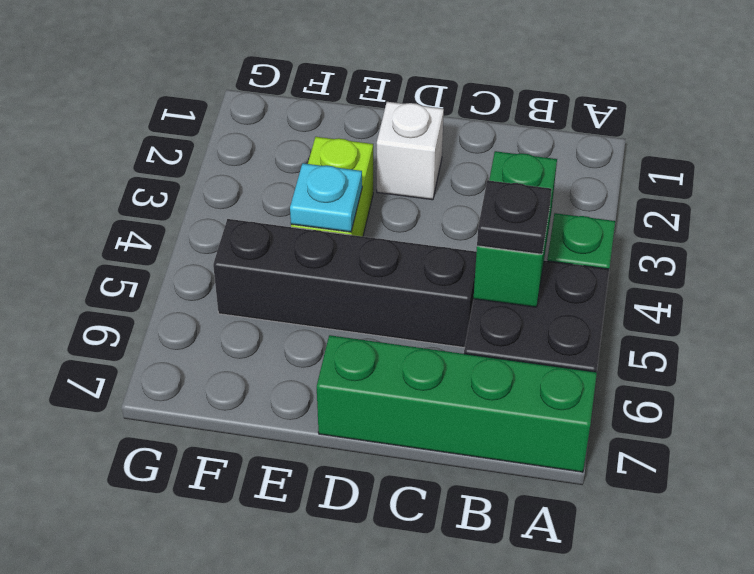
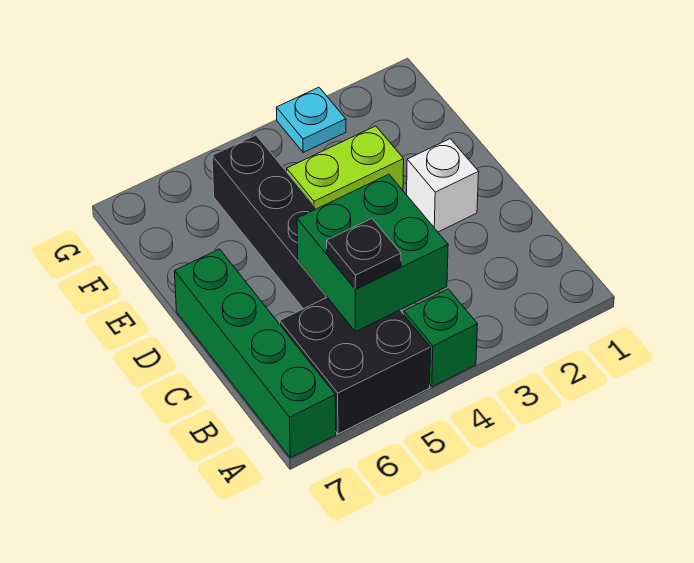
green 1x2 brick [474,151,557,307] -> green 2x2 brick [297,174,448,332]
cyan 1x1 plate [290,163,362,232] -> cyan 1x1 plate moved to [276,87,346,152]

